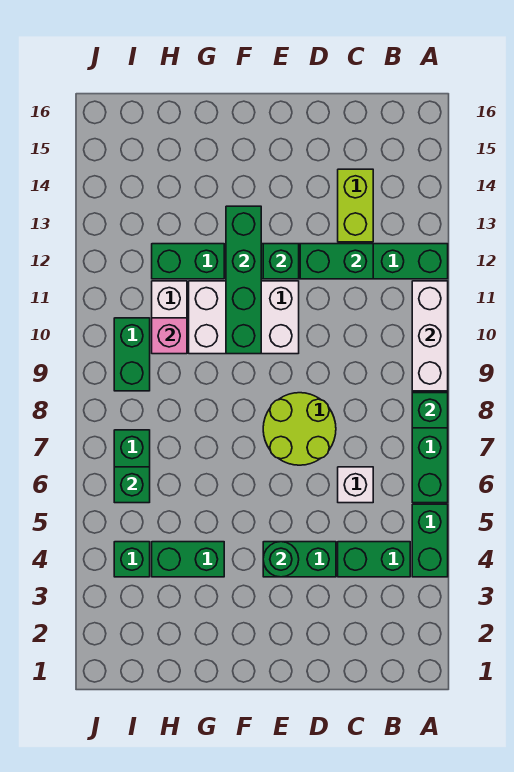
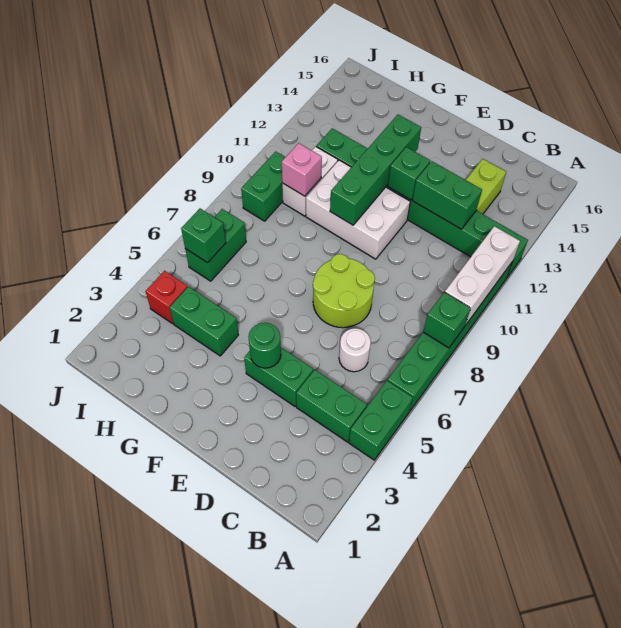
white 1x1 brick [338,467,373,503] -> white 1x1 round brick [339,328,371,372]
green 1x1 brick [114,542,150,577] -> red 1x1 brick [146,271,187,324]

